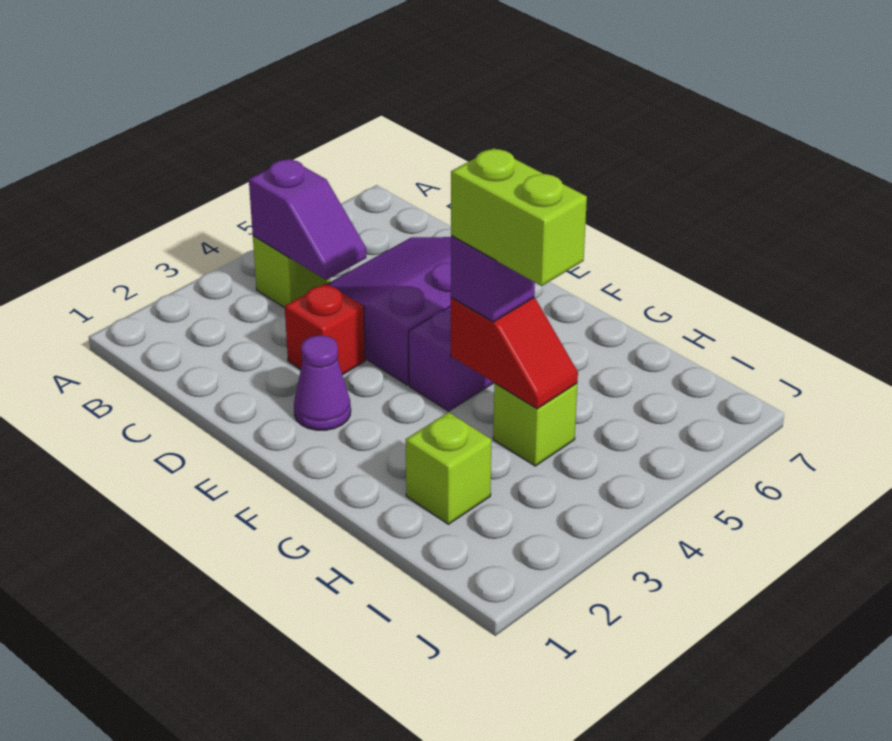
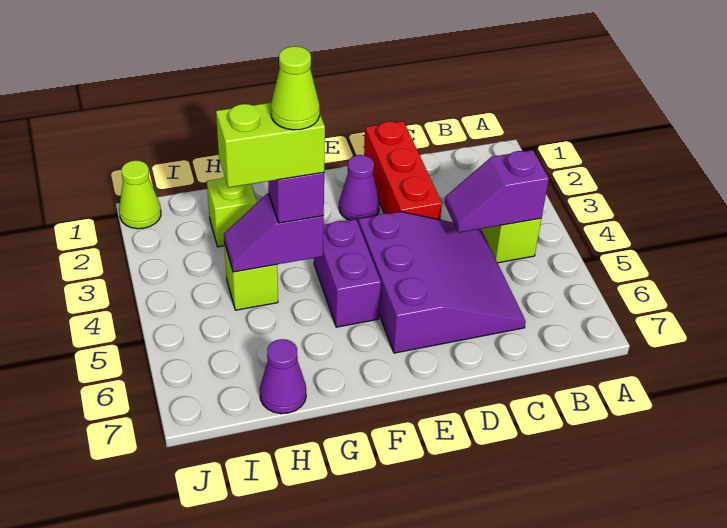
red 1x1 brick [285,283,365,375] -> red 1x3 brick [364,121,442,220]
red 1x2 slope [451,297,578,409] -> purple 1x2 slope [224,193,324,272]
none -> lime 1x1 cone [271,46,320,130]
none -> purple 1x1 cone [260,339,306,414]
none -> lime 1x1 cone [119,160,161,229]

